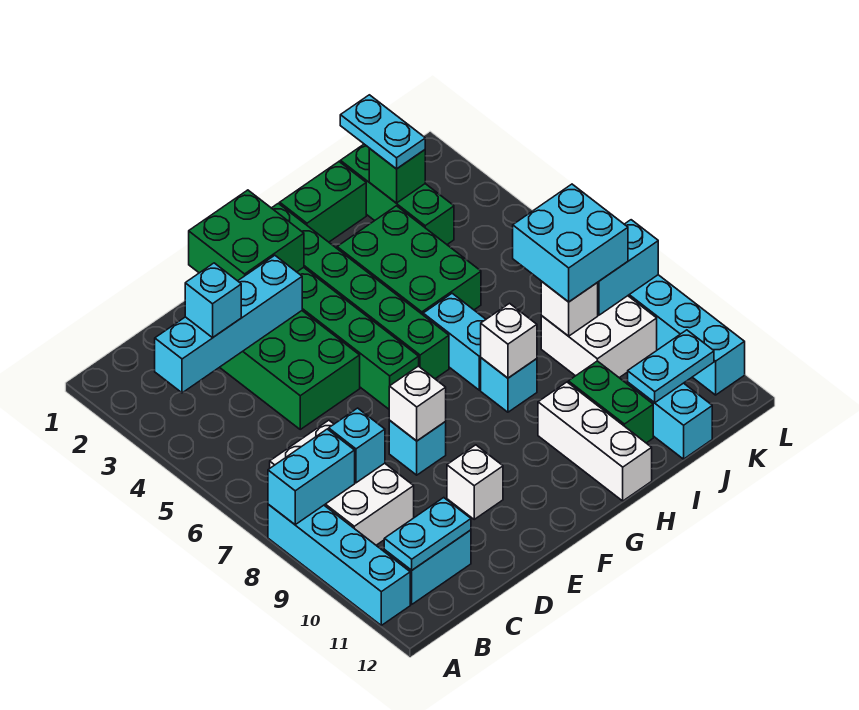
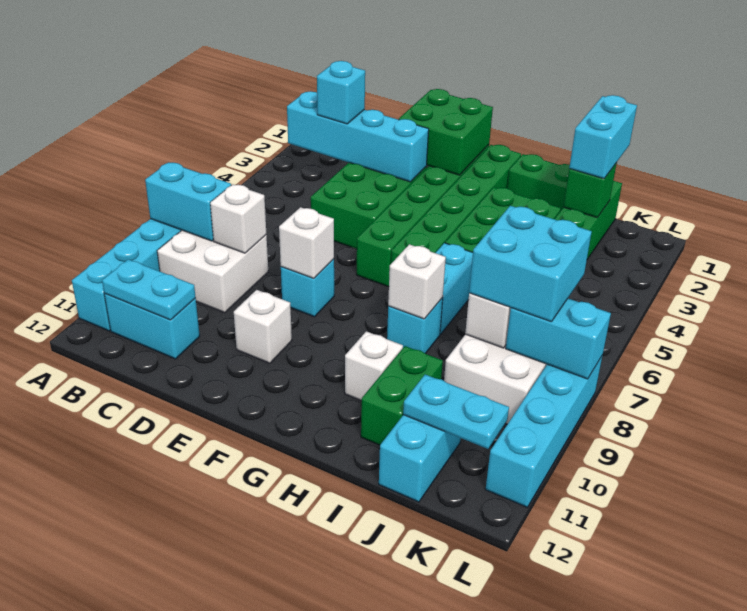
white 2x3 brick [270,420,414,545] -> white 2x2 brick [157,230,268,313]
cyan 1x1 brick [329,408,385,483] -> white 1x1 brick [210,184,266,253]
white 1x3 brick [538,382,652,501] -> white 1x1 brick [345,331,403,401]
cyan 1x2 plate [340,95,425,169] -> cyan 1x2 brick [569,95,637,179]

